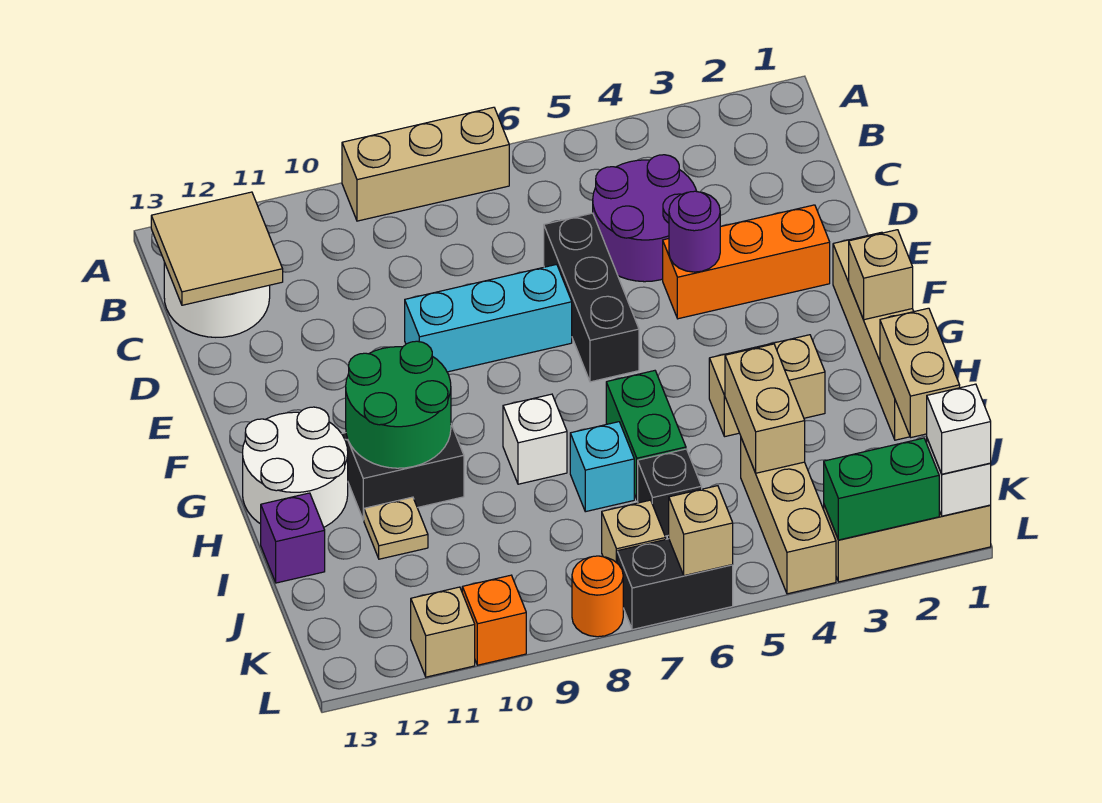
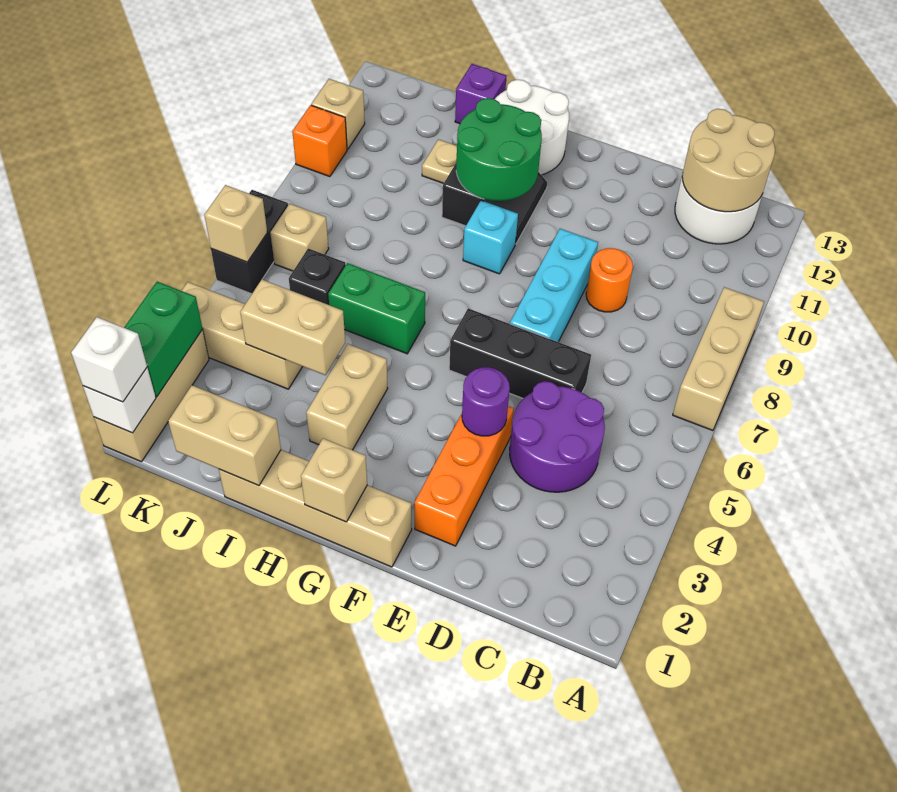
tan 2x2 tile [151,192,283,305] -> tan 2x2 round brick [682,109,775,212]
white 1x1 brick [503,394,567,484] -> none
cyan 1x1 brick [570,422,634,512] -> cyan 1x1 brick moved to [463,200,518,274]
orange 1x1 round brick [572,556,623,637] -> orange 1x1 round brick moved to [586,248,633,312]

